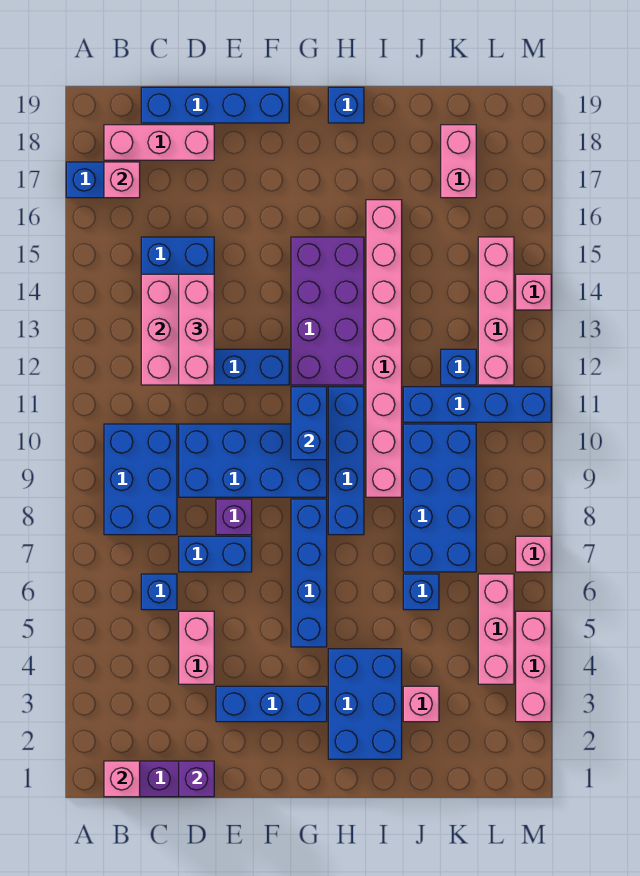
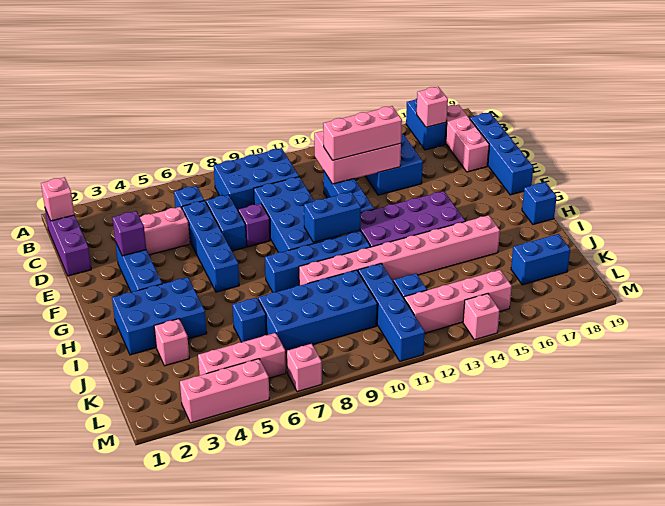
purple 1x1 brick [179,761,214,797] -> purple 1x1 brick moved to [112,211,146,256]
blue 1x4 brick [291,499,327,647] -> blue 1x4 brick turned to [182,201,239,292]
pink 1x2 brick [441,125,476,198] -> blue 1x2 brick [511,234,570,285]

